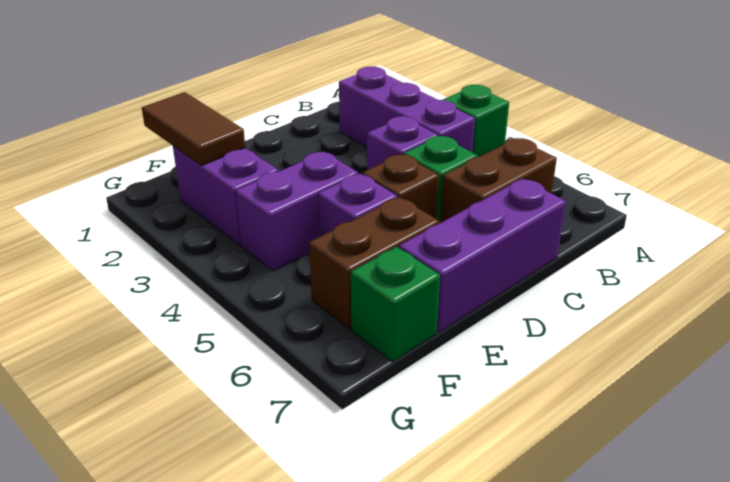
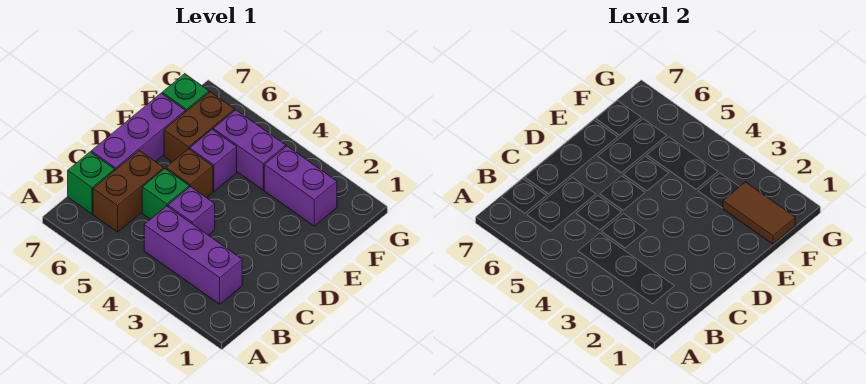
green 1x1 brick [443,85,509,157] -> green 1x1 brick moved to [68,152,114,214]
purple 1x2 brick [236,152,358,271] -> purple 1x2 brick turned to [213,110,286,190]

